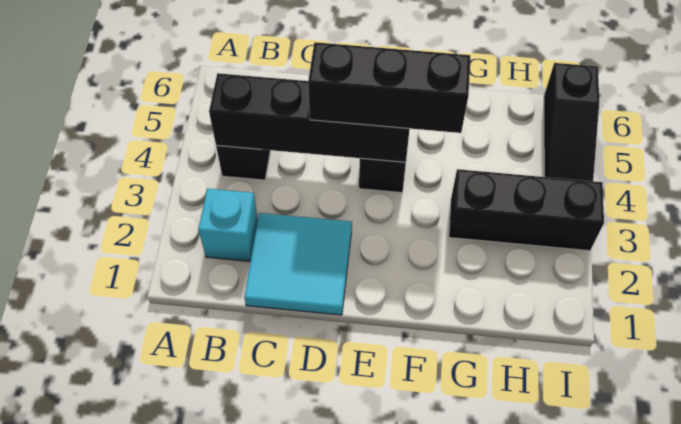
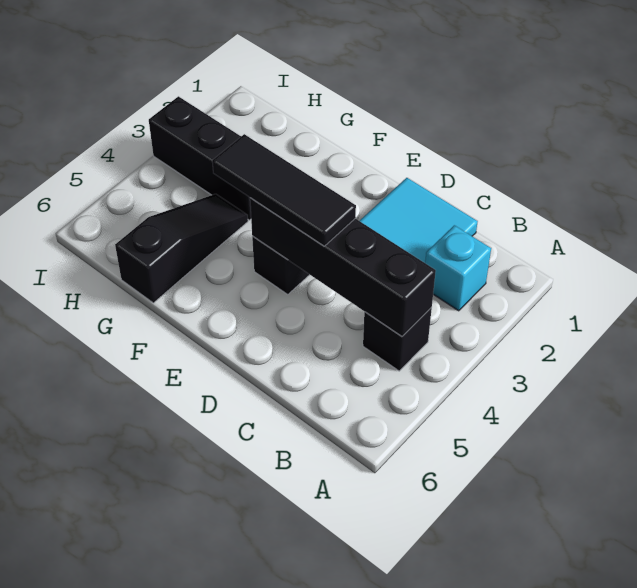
black 1x3 brick [308,42,470,133] -> black 1x3 tile [212,134,356,246]
black 1x3 slope [544,63,599,181] -> black 1x3 slope moved to [115,194,248,303]

